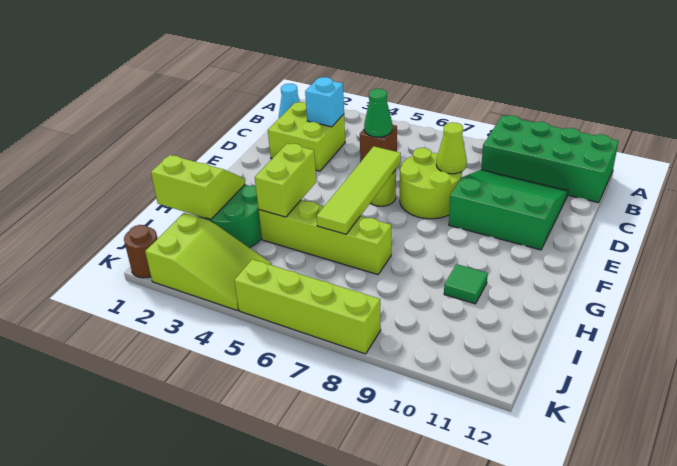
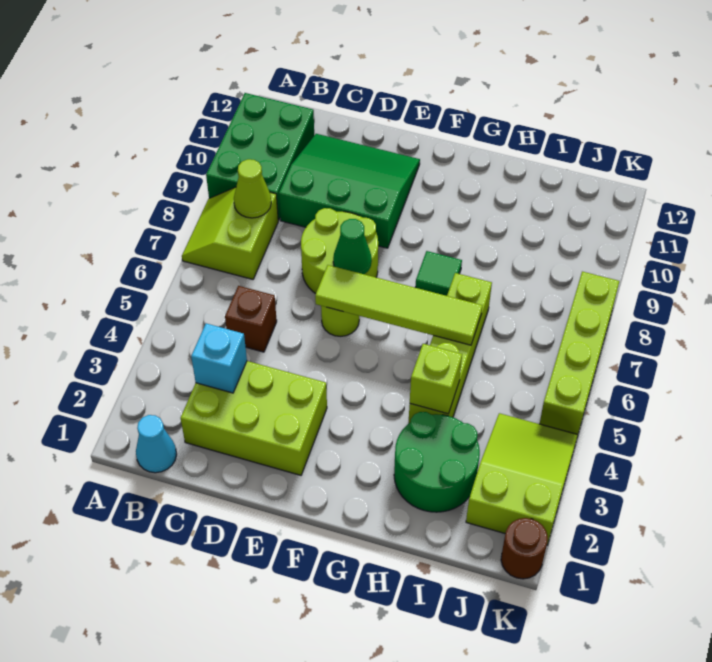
green 2x4 brick [481,115,619,203] -> green 2x3 brick [206,93,314,220]
lime 2x2 brick [268,102,345,171] -> lime 2x3 brick [181,361,327,475]
green 1x1 cone [364,89,392,137] -> green 1x1 cone moved to [333,219,372,274]
green 3x3 slope [449,170,568,250] -> green 3x3 slope turned to [279,134,420,248]
lime 1x1 cone [436,122,467,174] -> lime 1x1 cone moved to [234,159,271,218]
lime 1x2 brick [255,143,316,217] -> lime 1x1 brick [410,344,462,414]
lime 2x2 slope [151,155,245,219] -> lime 2x2 slope moved to [182,187,278,279]
green 1x1 tile [444,264,488,304] -> green 1x1 tile moved to [415,251,462,296]

